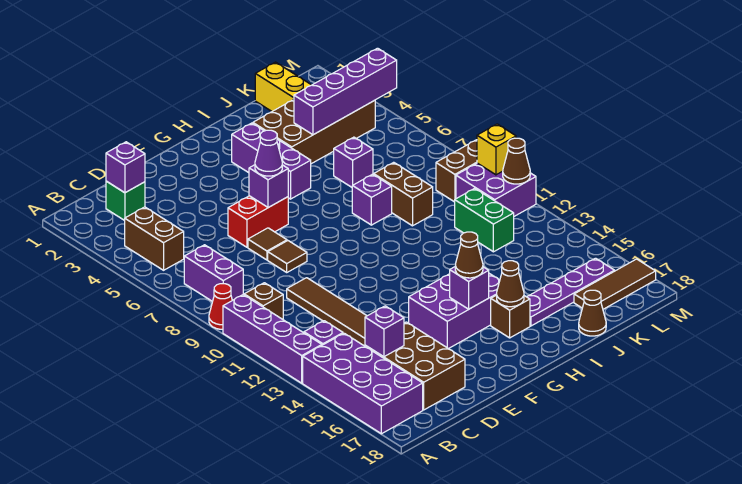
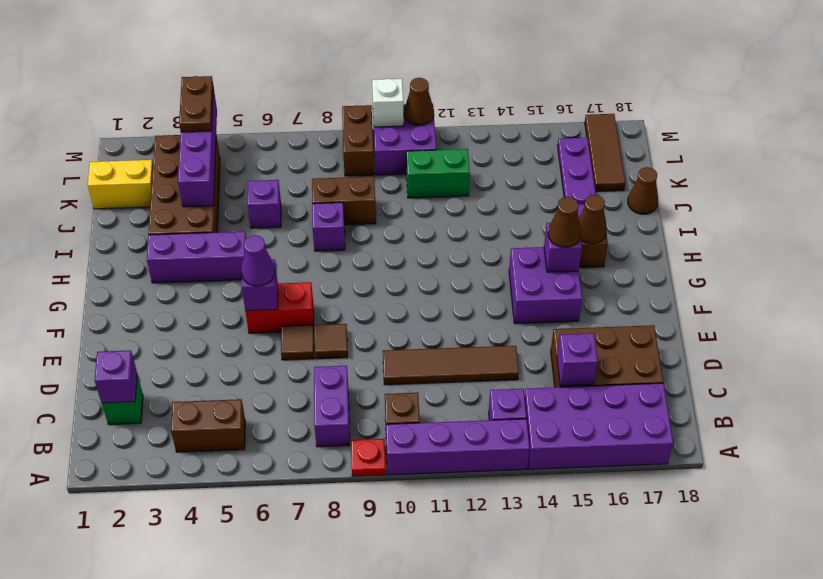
red 1x1 cone [209,284,232,329] -> red 1x1 plate [351,439,386,476]
purple 1x2 brick [184,245,243,302] -> purple 1x2 brick turned to [314,366,350,447]
red 1x2 brick [228,196,288,247] -> red 1x2 brick turned to [245,282,314,333]
purple 2x3 brick [409,274,500,349] -> purple 2x2 brick [509,247,582,324]
none -> brown 1x2 plate [179,76,213,132]
yellow 1x1 brick [477,124,516,175] -> white 1x1 brick [372,79,404,127]

